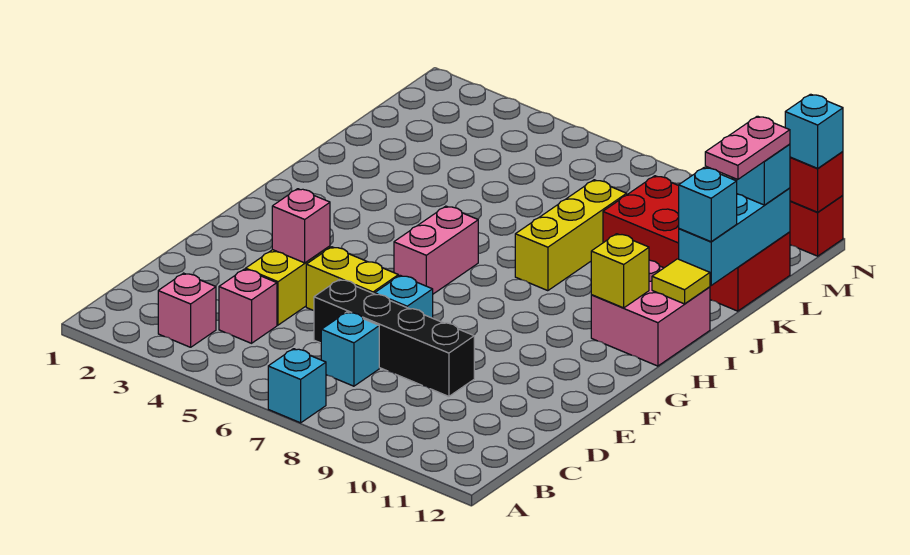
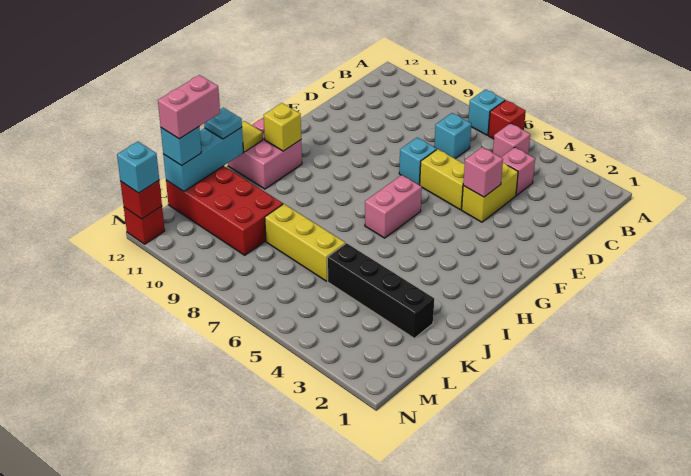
none -> red 1x1 brick [488,100,526,139]
pink 1x1 brick [158,273,216,347] -> pink 1x1 brick moved to [492,123,530,157]
black 1x4 brick [314,279,474,396] -> black 1x4 brick moved to [327,243,434,338]
yellow 1x3 brick [515,180,627,291] -> yellow 1x3 brick turned to [265,204,345,281]
cyan 1x1 brick [679,168,737,242] -> cyan 1x1 plate [204,108,242,139]
pink 1x2 plate [705,116,790,180] -> pink 1x2 brick [158,75,220,139]

